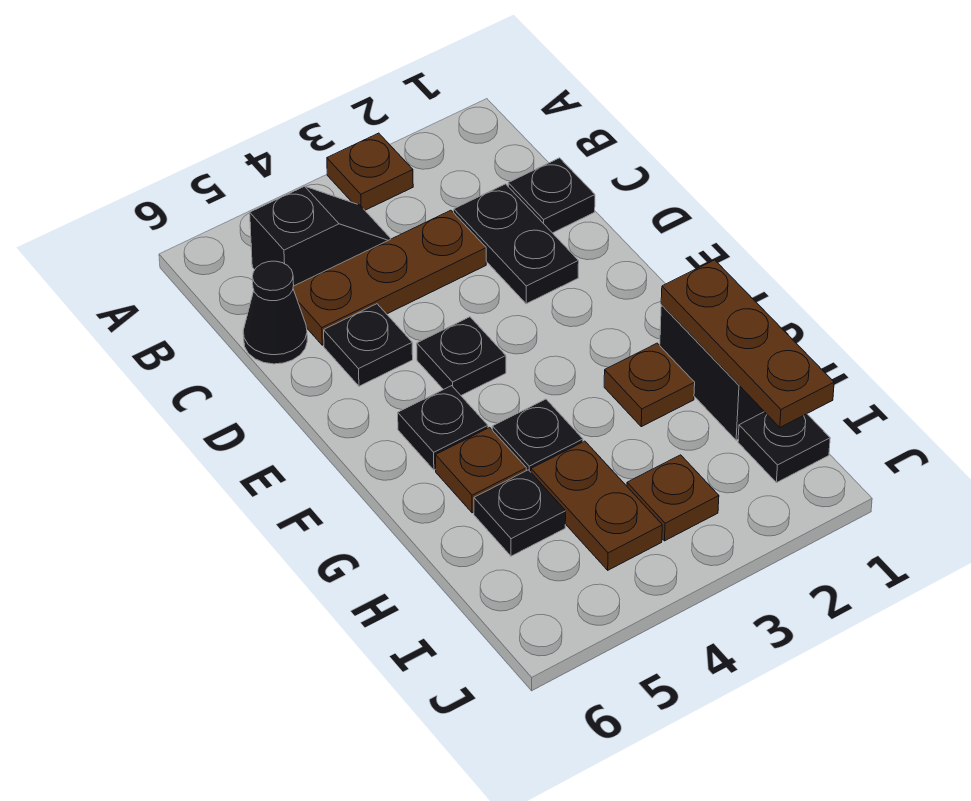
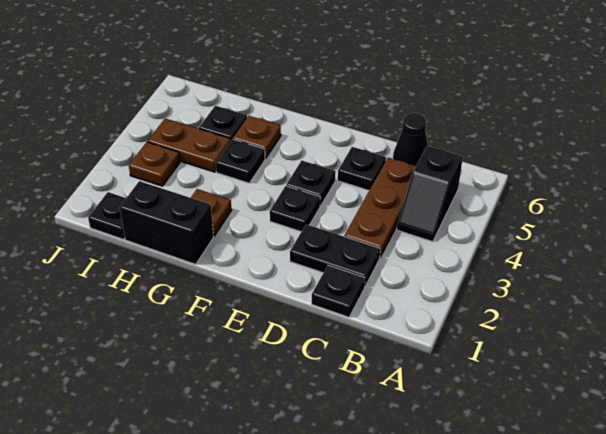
brown 1x1 plate [327,133,413,210] -> none
black 1x1 plate [398,386,488,470] -> black 1x1 plate moved to [270,186,320,232]
brown 1x3 plate [661,260,834,427] -> none

